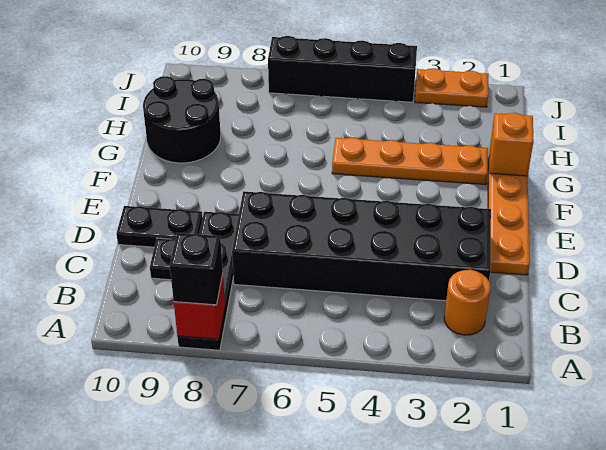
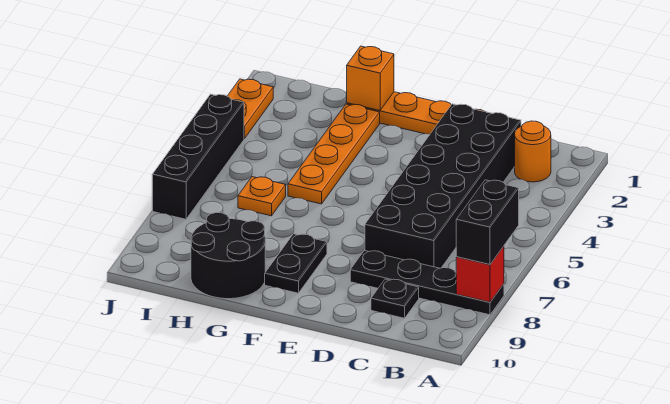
black 1x1 brick [170,233,223,305] -> black 1x2 brick [456,180,519,264]
black 1x2 plate [116,206,203,247] -> black 1x2 plate moved to [265,234,327,293]
none -> orange 1x1 plate [238,177,286,216]

